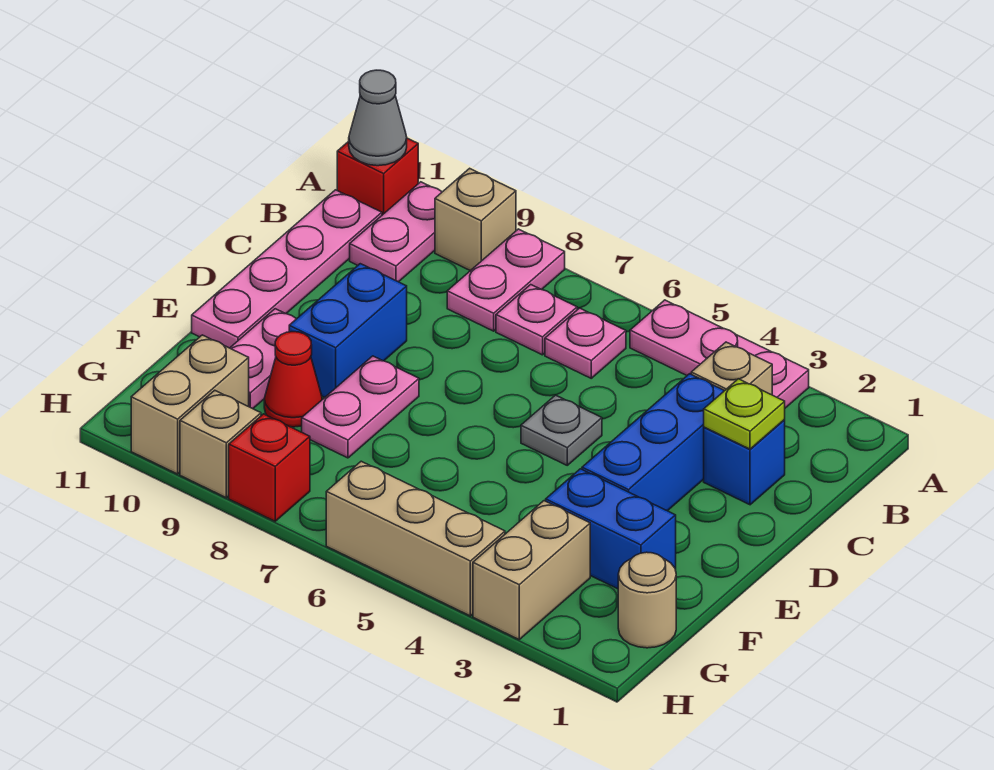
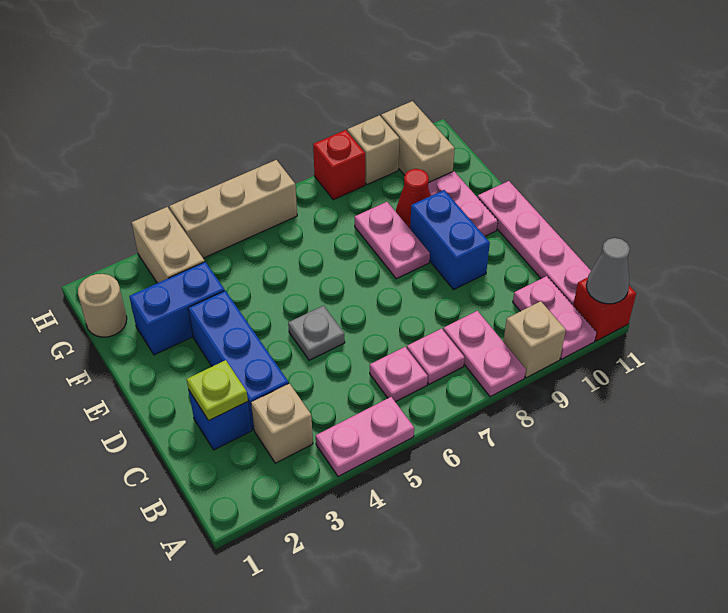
pink 1x3 plate [630,300,809,408] -> pink 1x2 plate [316,397,414,477]

